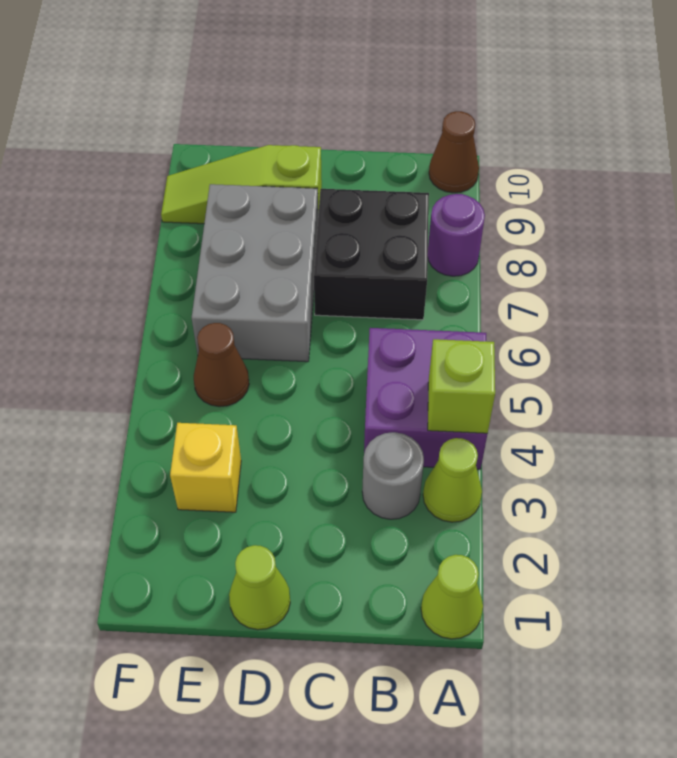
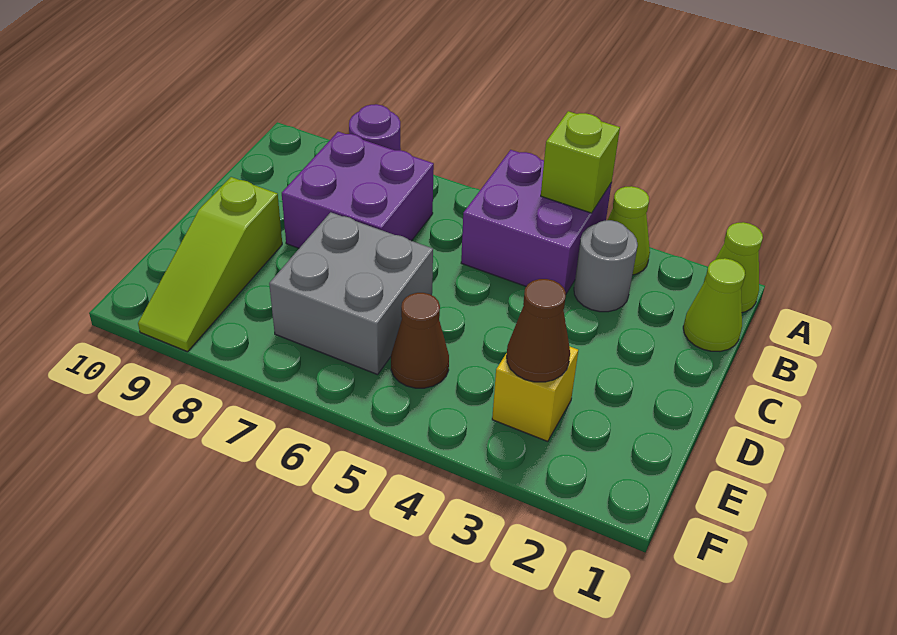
brown 1x1 cone [429,111,479,193] -> brown 1x1 cone moved to [507,279,570,382]
black 2x2 brick [314,189,429,320] -> purple 2x2 brick [282,132,434,248]
lime 1x1 cone [229,545,290,630] -> lime 1x1 cone moved to [683,258,745,351]
grey 2x3 brick [192,184,318,362] -> grey 2x2 brick [269,212,433,375]

